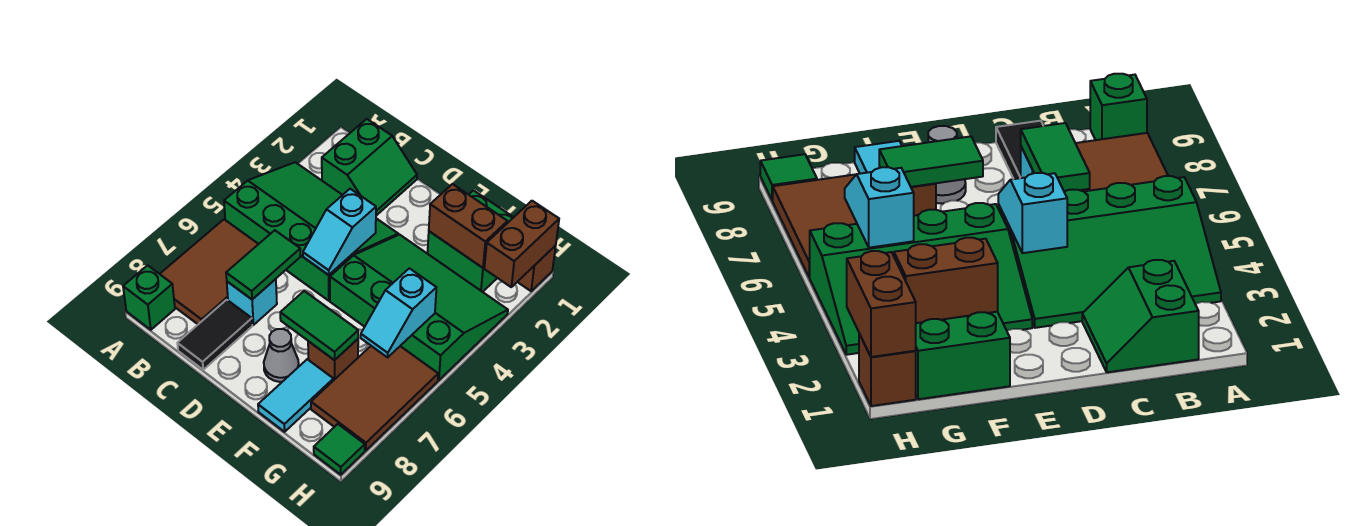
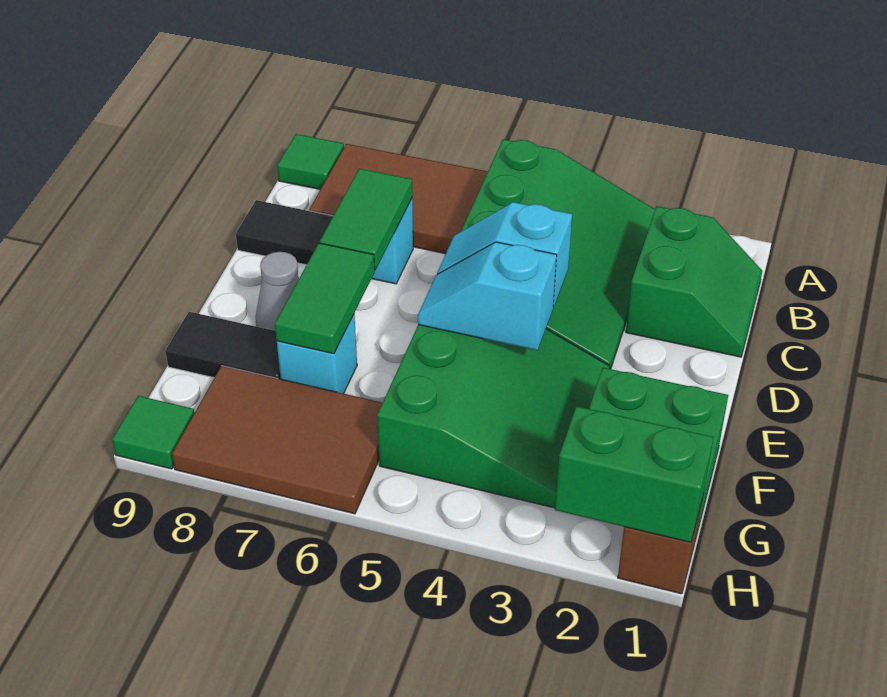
green 1x1 brick [123,265,175,330] -> green 1x1 tile [277,134,344,189]
green 2x2 slope [322,119,417,216] -> green 2x2 slope turned to [626,206,762,357]
green 1x2 tile [226,230,301,299] -> green 1x2 tile turned to [320,169,412,270]
green 3x4 slope [330,235,508,380] -> green 3x3 slope [377,325,610,508]
brown 1x2 brick [429,184,508,268] -> none
brown 1x1 brick [308,339,358,381] -> cyan 1x1 brick [277,315,357,394]
cyan 1x2 tile [258,359,333,432] -> black 1x2 tile [166,312,281,379]
cyan 1x2 slope [361,268,436,357] -> cyan 1x2 slope moved to [418,242,557,350]
brown 1x2 brick [484,201,559,287] -> green 1x2 brick [555,406,714,542]

